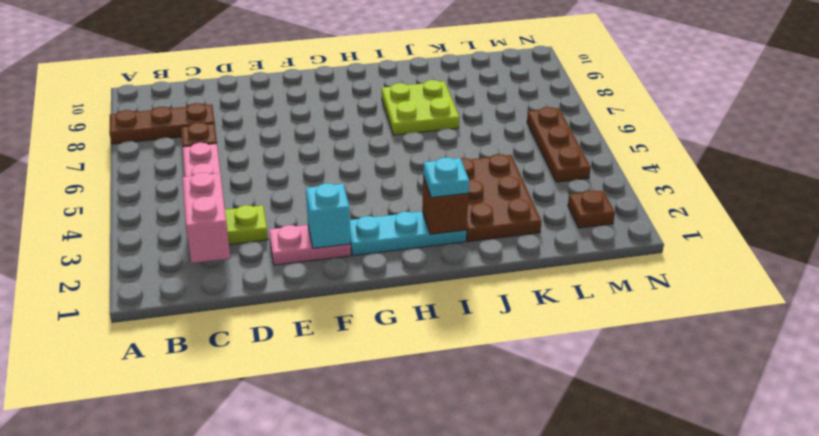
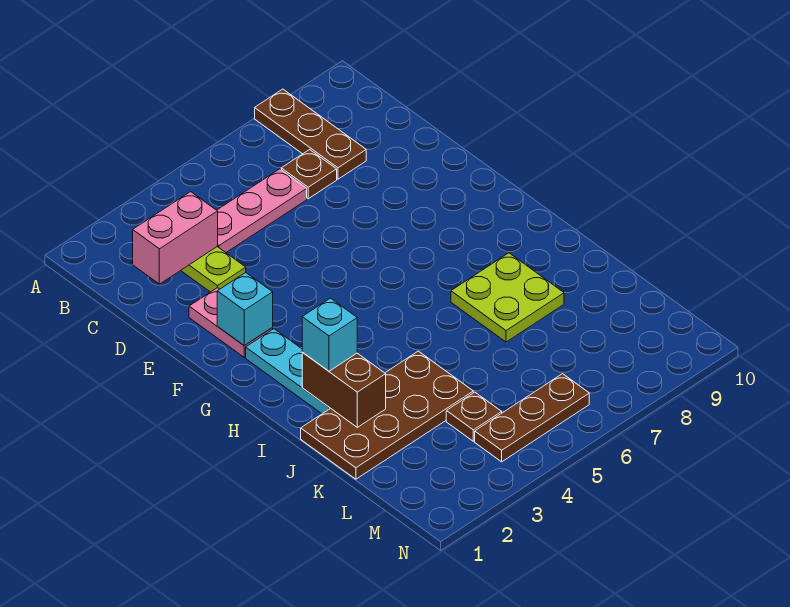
brown 1x1 brick [422,176,469,234] -> brown 1x2 brick [302,352,386,427]
cyan 1x1 plate [423,158,469,197] -> cyan 1x1 brick [302,298,357,371]
brown 2x3 plate [461,154,542,242] -> brown 2x4 plate [301,351,473,479]
brown 1x1 plate [568,190,615,228] -> brown 1x1 plate moved to [446,392,502,441]

